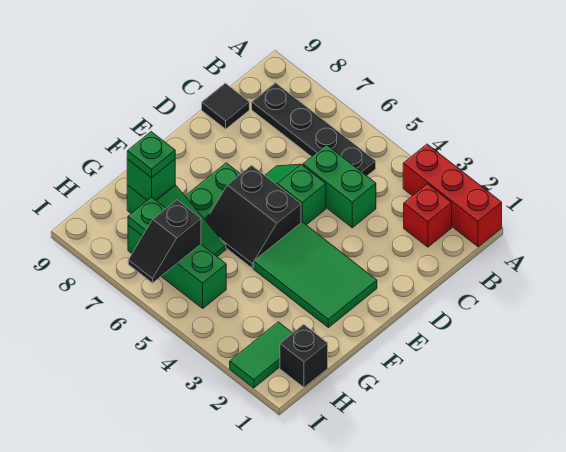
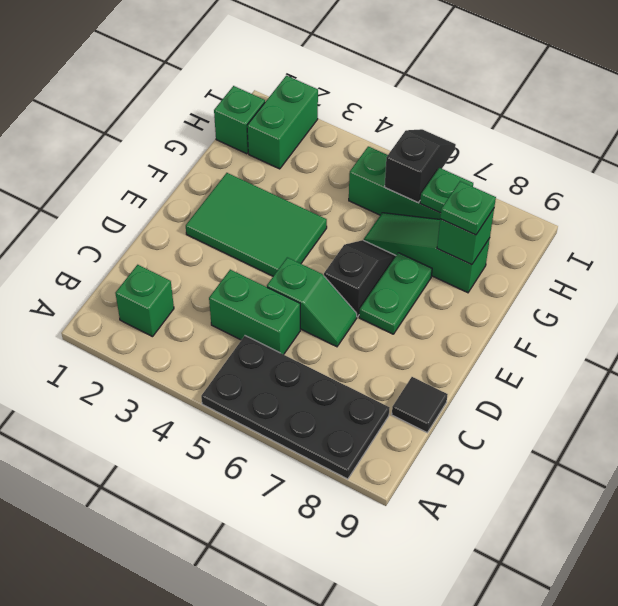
red 1x3 brick [403,144,502,247] -> none
red 1x1 brick [404,184,452,247] -> green 1x1 brick [115,265,174,337]
black 1x4 plate [252,83,376,176] -> black 2x4 plate [201,336,389,479]
black 2x2 slope [206,165,301,268] -> black 1x2 slope [324,240,396,317]
black 1x1 brick [280,324,328,387] -> green 1x1 brick [214,86,265,154]
green 1x2 tile [230,322,292,388] -> green 1x2 brick [247,76,318,169]

